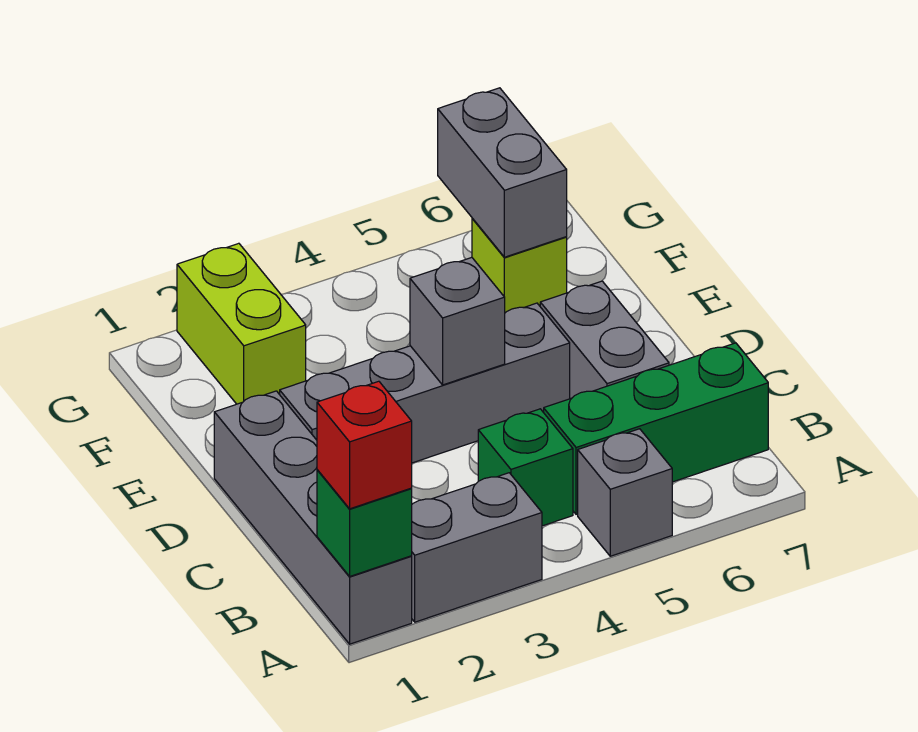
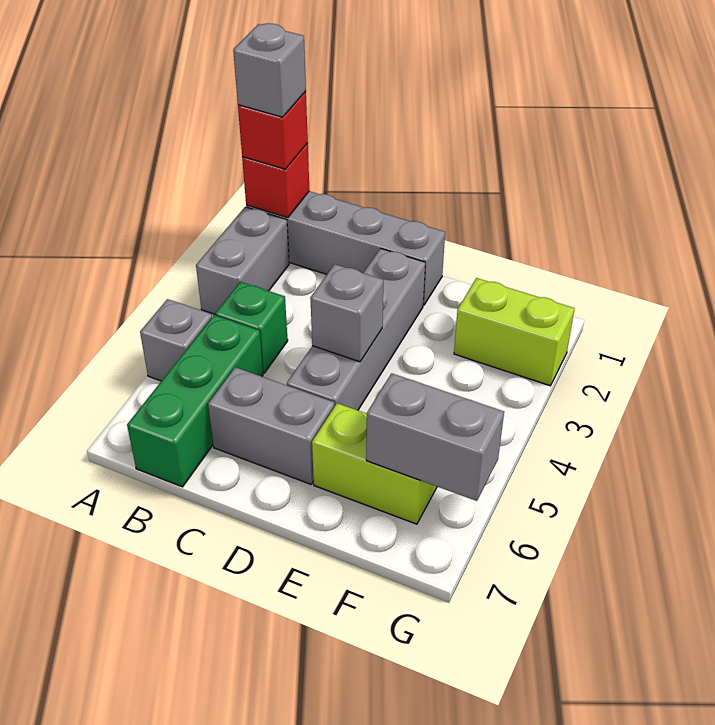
green 1x1 brick [317,470,412,576] -> red 1x1 brick [242,144,309,218]
none -> grey 1x1 brick [233,23,306,117]
lime 1x1 brick [472,218,567,313] -> lime 1x2 brick [312,403,437,524]

